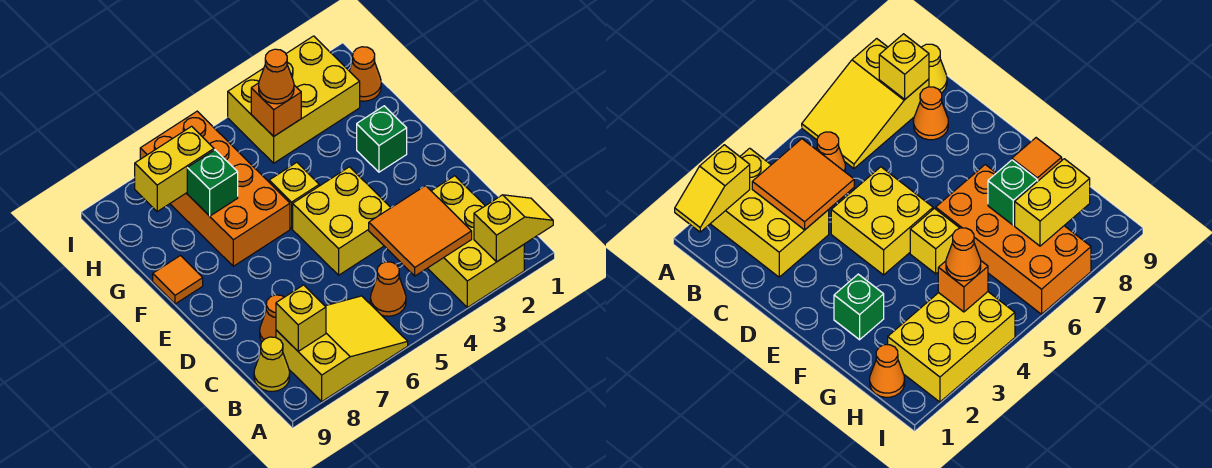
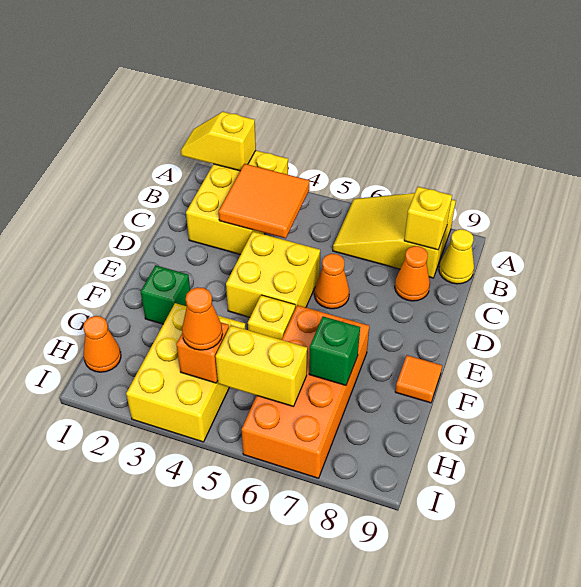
orange 1x1 cone [370,262,406,316] -> orange 1x1 cone moved to [314,254,349,309]
yellow 2x3 brick [228,36,360,163] -> yellow 2x3 brick turned to [126,303,246,442]
yellow 1x2 brick [135,126,214,212] -> yellow 1x2 brick moved to [216,325,307,407]

